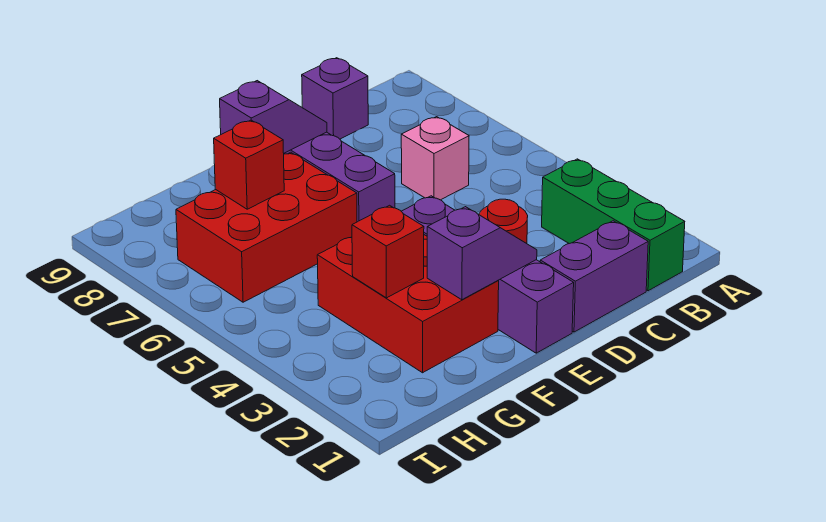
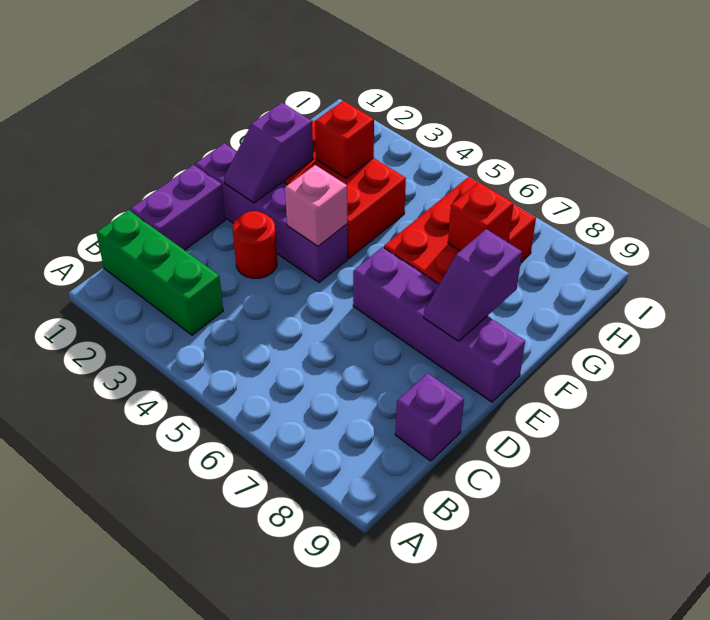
pink 1x1 brick [401,117,469,200] -> pink 1x1 brick moved to [285,165,347,246]

